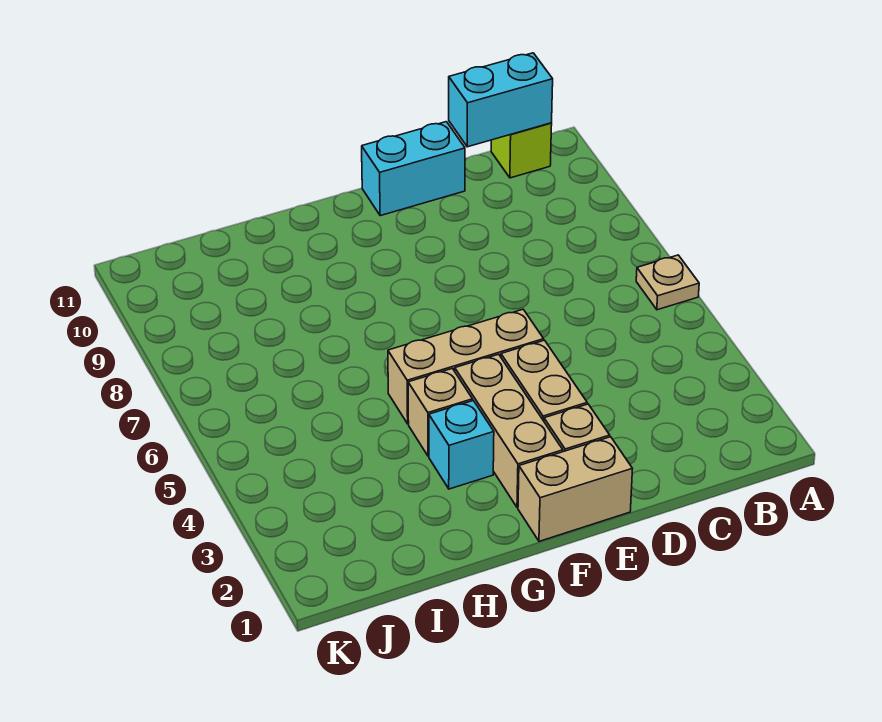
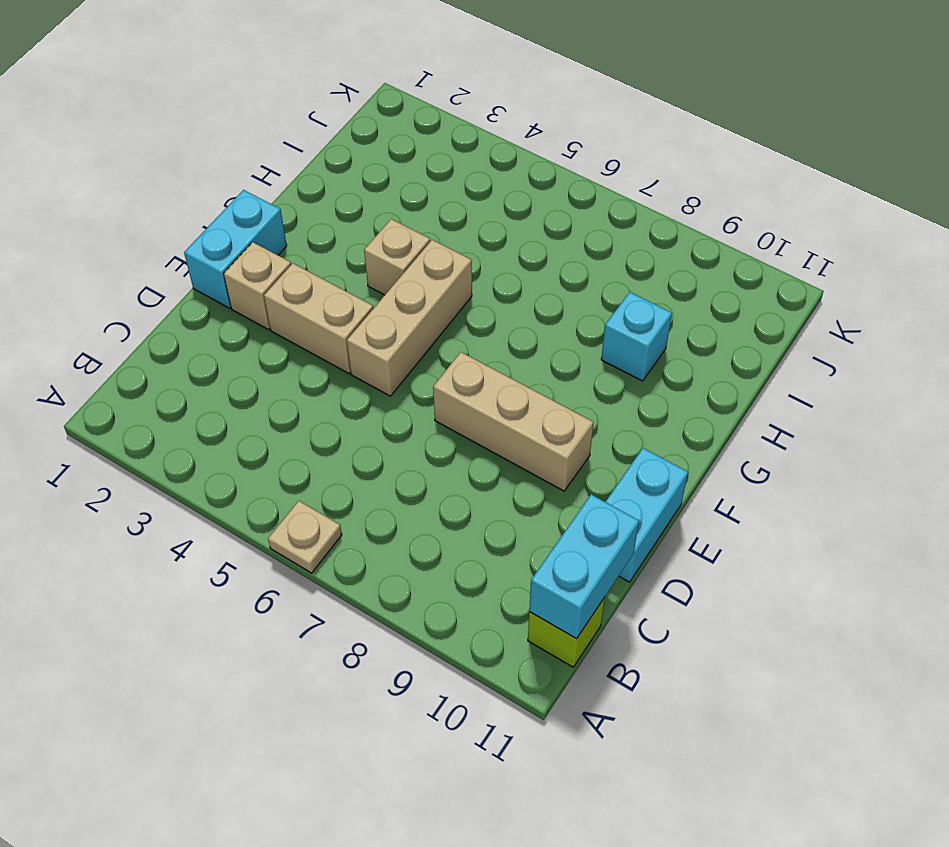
tan 1x2 brick [518,437,633,541] -> cyan 1x2 brick [184,190,287,308]
tan 1x3 brick [455,354,563,508] -> tan 1x3 brick moved to [433,352,593,491]
cyan 1x1 brick [429,401,494,489] -> cyan 1x1 brick moved to [601,292,672,381]

